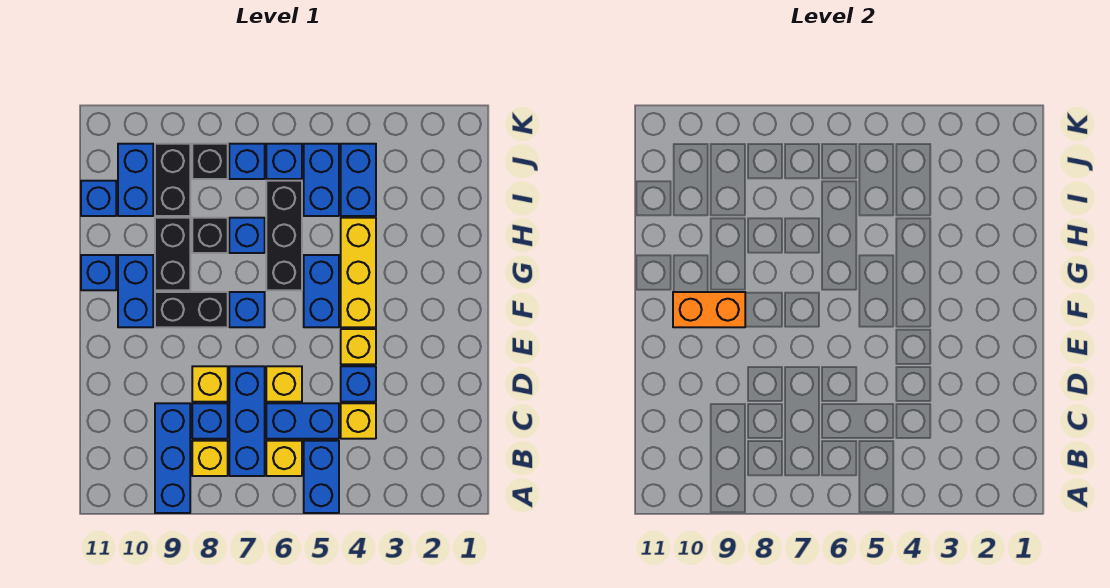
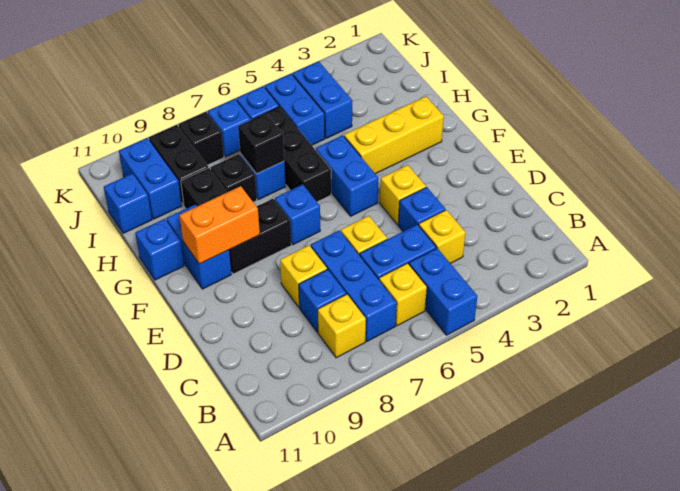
blue 1x3 brick [155,403,190,513] -> none
yellow 1x3 brick [341,218,376,327] -> yellow 1x3 brick turned to [344,96,444,174]
none -> black 1x1 brick [238,113,284,174]

